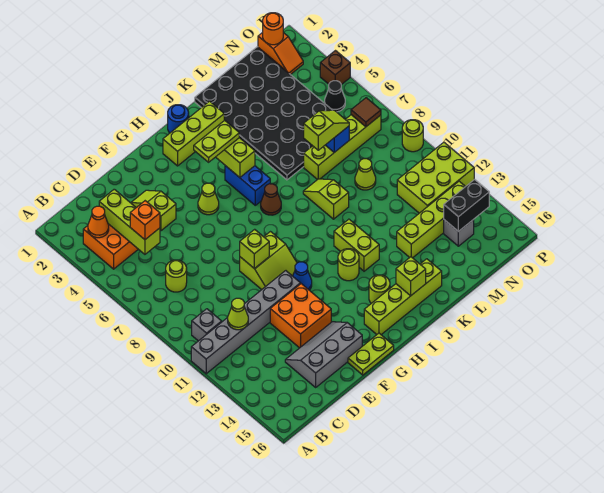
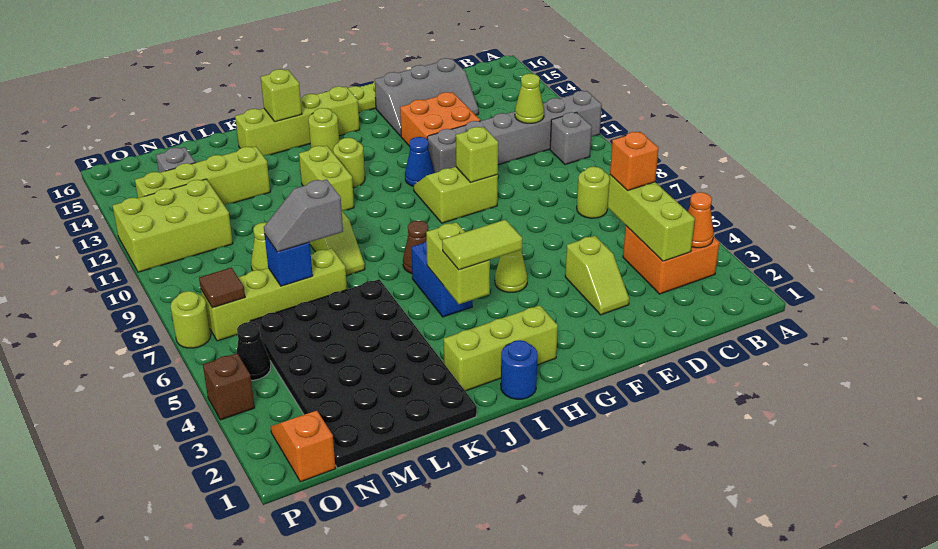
lime 1x2 plate [194,120,239,162] -> lime 1x2 tile [442,220,522,270]
lime 1x2 slope [304,110,349,150] -> grey 1x2 slope [264,179,343,252]
black 1x2 brick [444,179,489,232] -> none
orange 1x1 round brick [263,13,283,45] -> none
lime 1x1 round brick [402,120,423,152] -> lime 1x1 round brick moved to [171,291,211,348]

